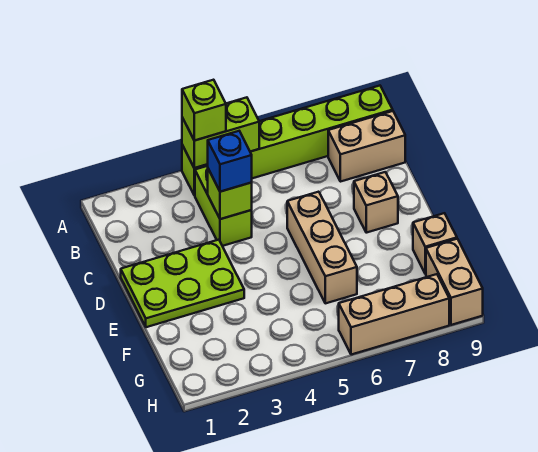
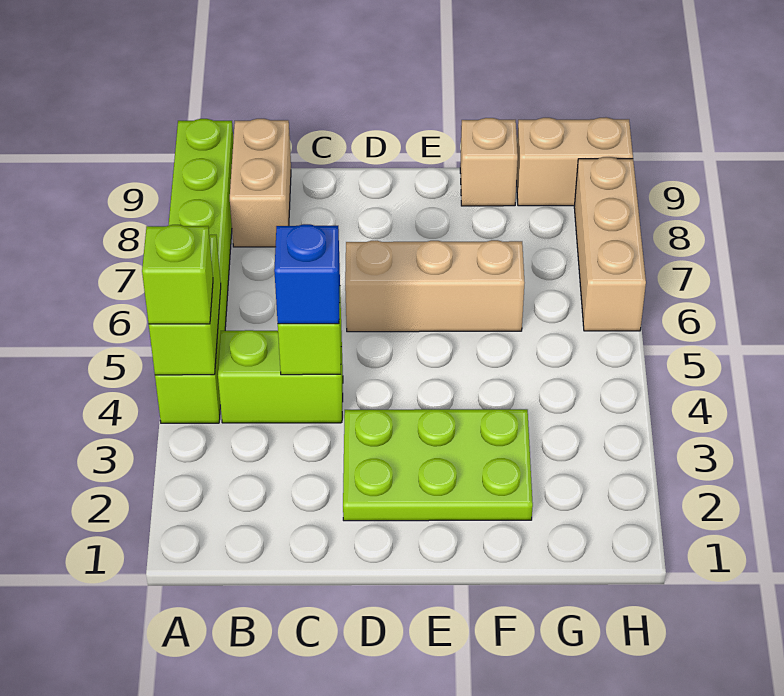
lime 2x3 plate [121,240,244,327] -> lime 2x3 plate turned to [343,409,533,521]
tan 1x1 brick [354,172,398,233] -> none

